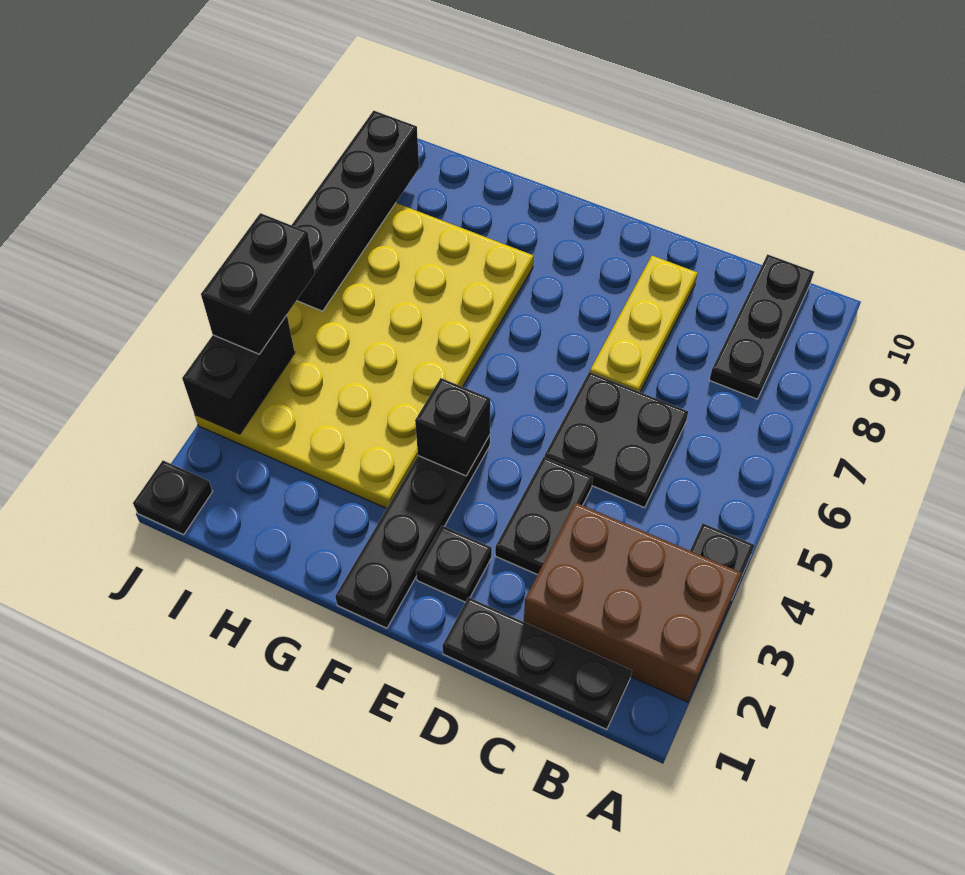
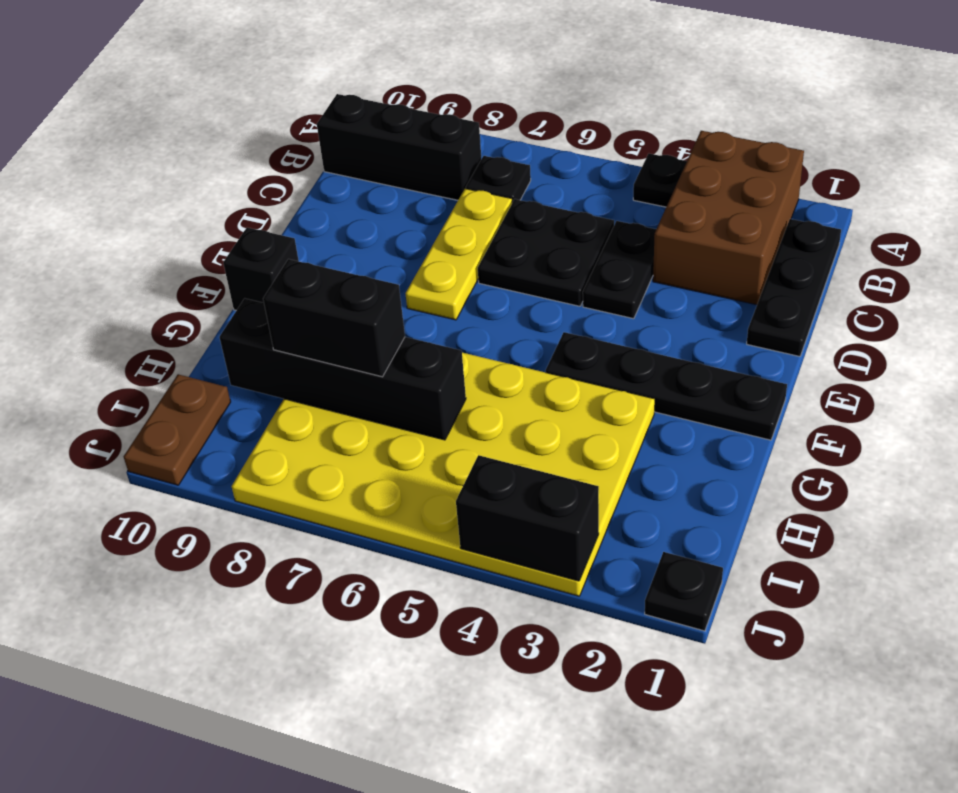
black 1x3 plate [709,254,814,399] -> black 1x3 brick [317,94,481,200]
black 1x2 plate [495,457,593,575] -> black 1x2 plate turned to [583,221,656,319]
yellow 1x3 plate [590,256,697,392] -> yellow 1x3 plate turned to [405,189,512,320]
black 1x1 plate [416,526,492,602] -> black 1x1 plate moved to [466,156,531,203]
black 1x1 brick [415,378,490,476] -> black 1x1 brick moved to [223,228,299,310]
none -> brown 1x2 plate [124,374,231,485]
black 1x2 brick [201,213,315,354] -> black 1x2 brick moved to [263,259,405,377]
black 1x4 brick [292,111,419,311] -> black 1x4 brick moved to [219,298,466,440]

